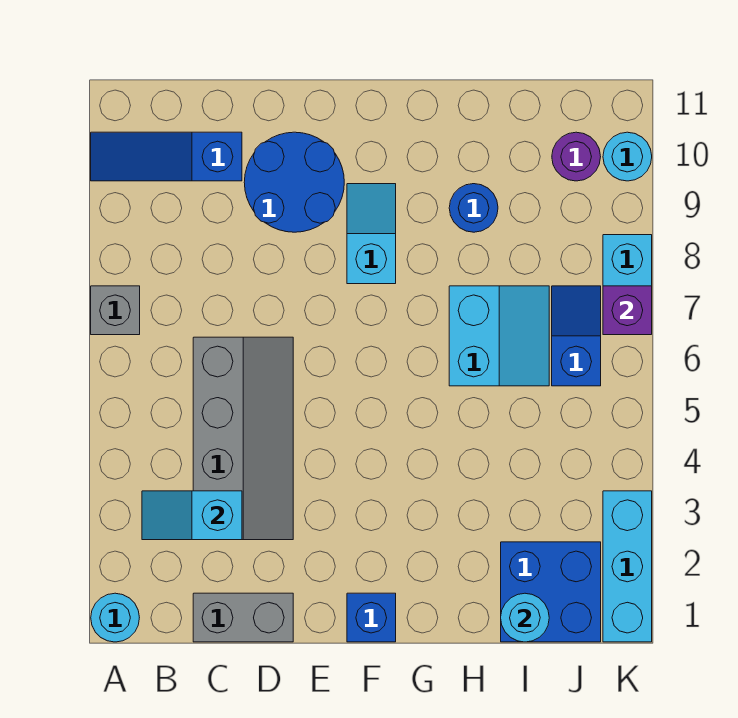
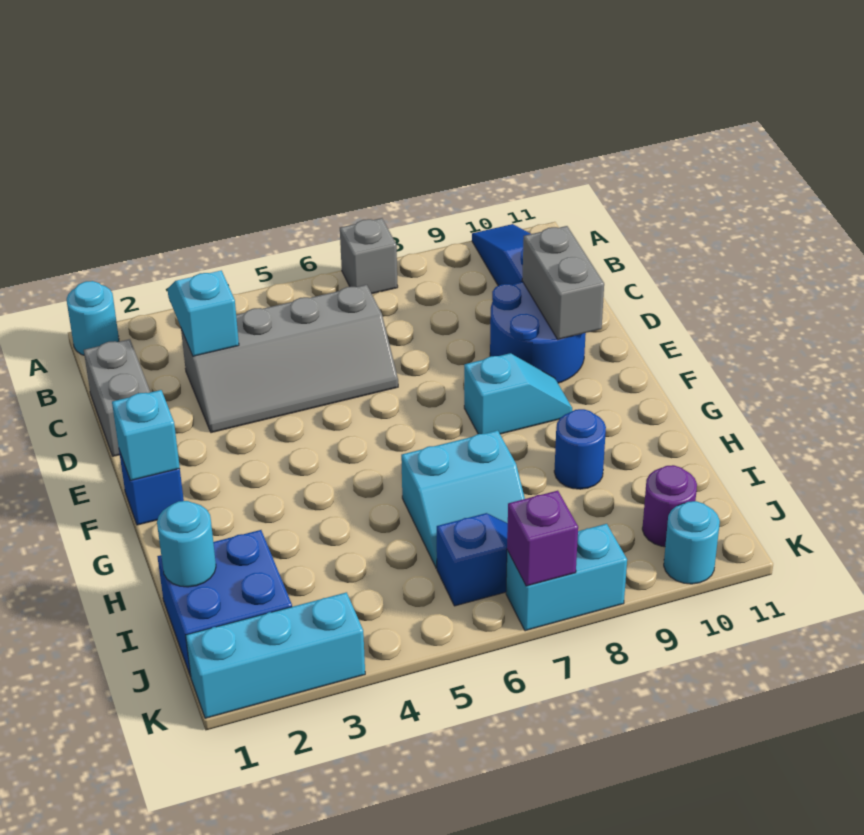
none -> grey 1x2 brick [522,226,604,340]
none -> cyan 1x1 brick [112,390,180,481]

